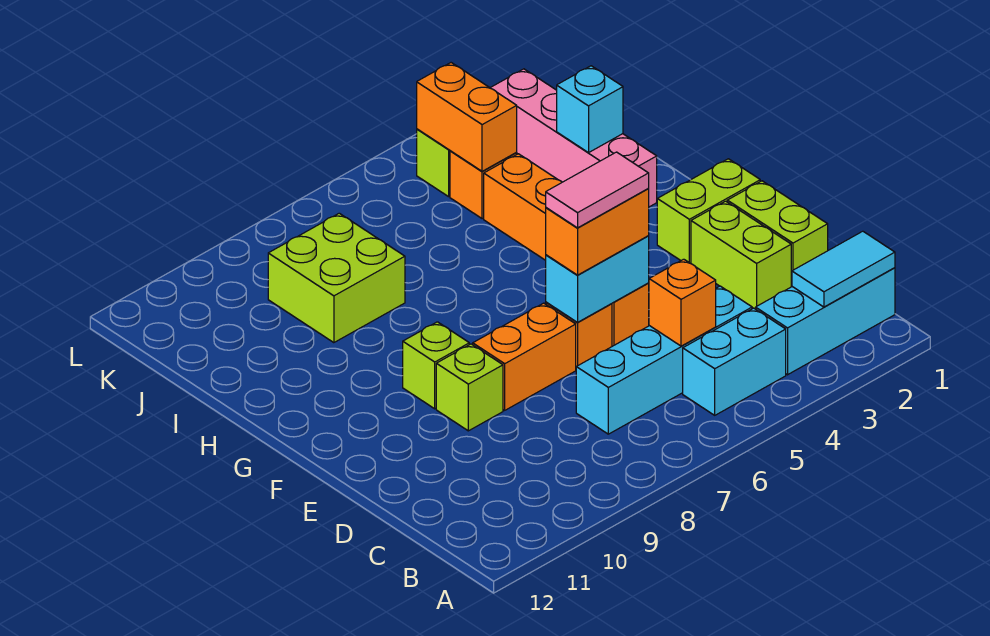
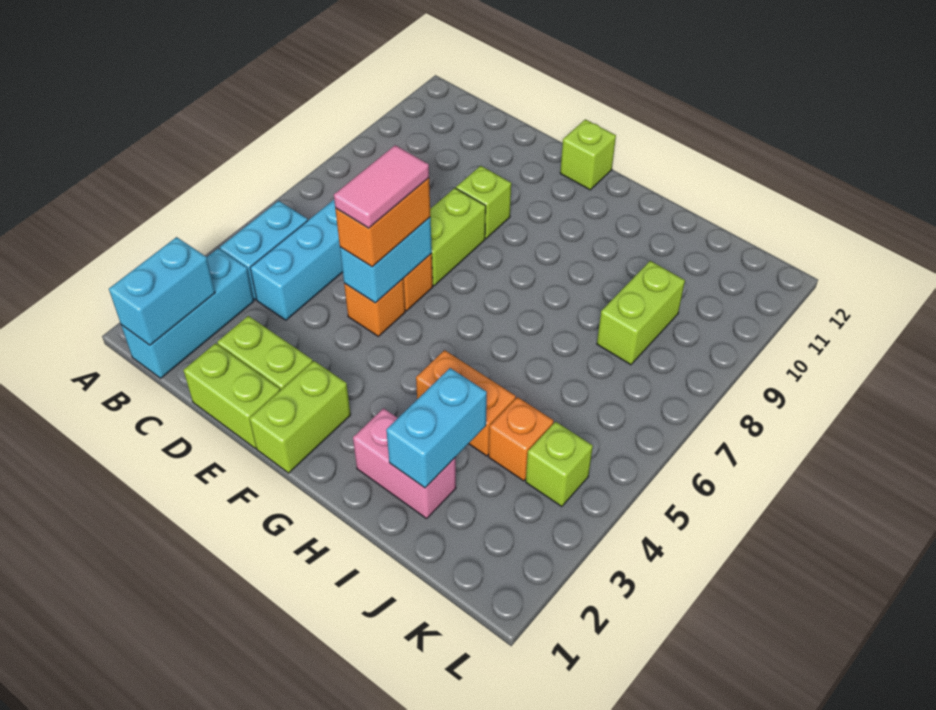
cyan 1x2 tile [792,231,895,307] -> cyan 1x2 brick [109,237,215,345]
orange 1x1 brick [649,259,716,346] -> none
orange 1x2 brick [473,303,576,410] -> lime 1x2 brick [430,188,486,286]
lime 1x1 brick [403,322,469,409] -> lime 1x1 brick moved to [560,119,616,190]
pink 1x4 brick [490,69,657,207] -> pink 1x2 brick [353,408,456,519]
cyan 1x1 brick [557,66,623,153] -> cyan 1x2 brick [386,368,487,488]
lime 2x2 brick [268,213,405,343] -> lime 1x2 brick [597,261,685,365]
orange 1x2 brick [417,63,517,172] -> none

